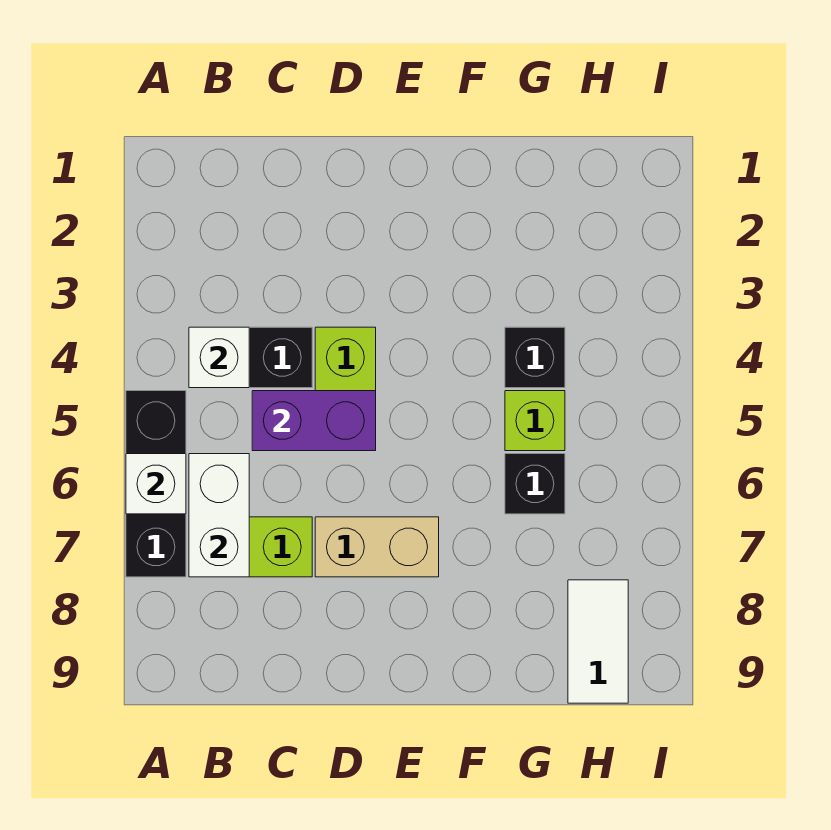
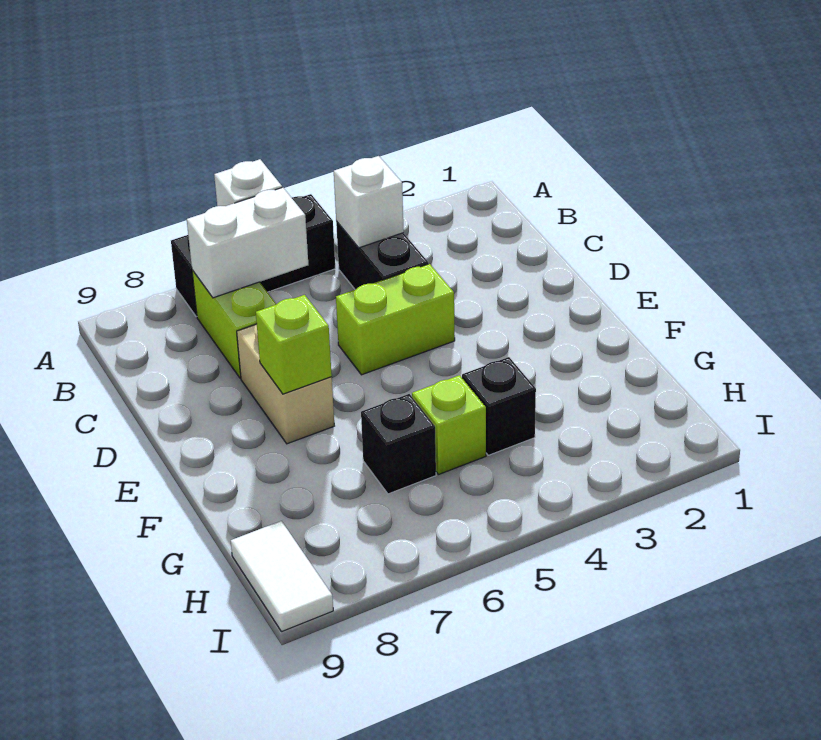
purple 1x2 brick [252,391,376,451] -> none
none -> lime 1x1 brick [256,295,332,394]
white 1x2 tile [568,580,628,703] -> white 1x2 tile turned to [231,521,333,632]

